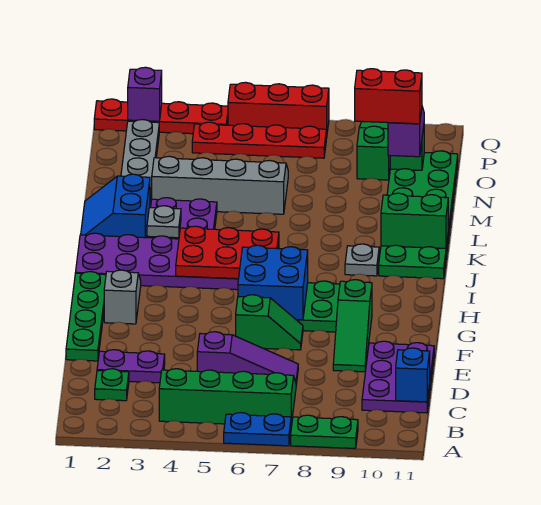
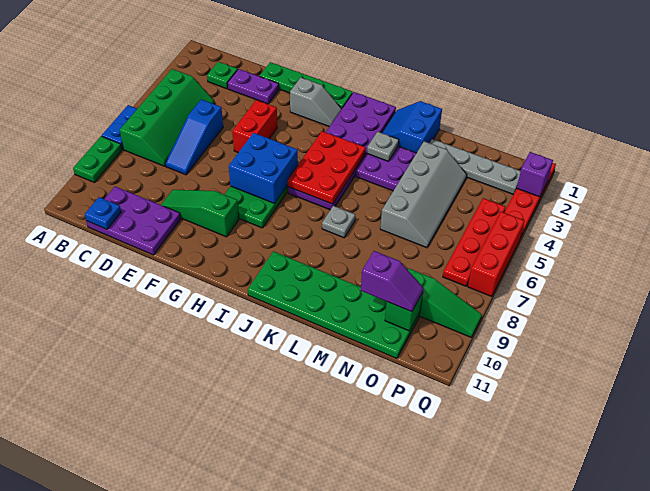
blue 1x1 brick [396,348,430,402] -> blue 1x1 plate [85,197,121,229]
purple 1x2 plate [97,350,165,383] -> purple 1x2 plate turned to [227,69,279,104]
purple 1x3 slope [197,332,298,384] -> blue 1x3 slope [165,99,223,175]
green 1x2 slope [236,295,303,350] -> none
grey 1x1 plate [345,244,379,276] -> grey 1x1 plate moved to [322,206,355,238]
blue 2x2 slope [81,174,150,238] -> blue 2x2 slope turned to [382,101,442,153]
green 1x2 brick [381,193,448,248] -> none
red 1x2 brick [355,69,422,124] -> red 1x2 brick moved to [232,100,277,153]

